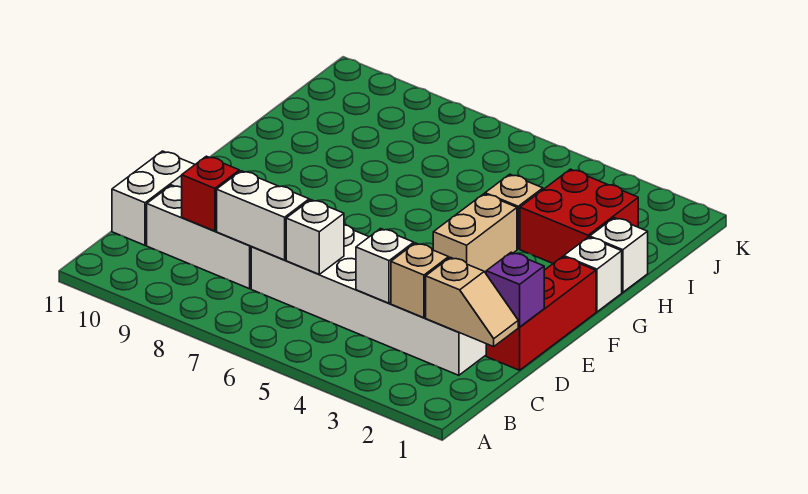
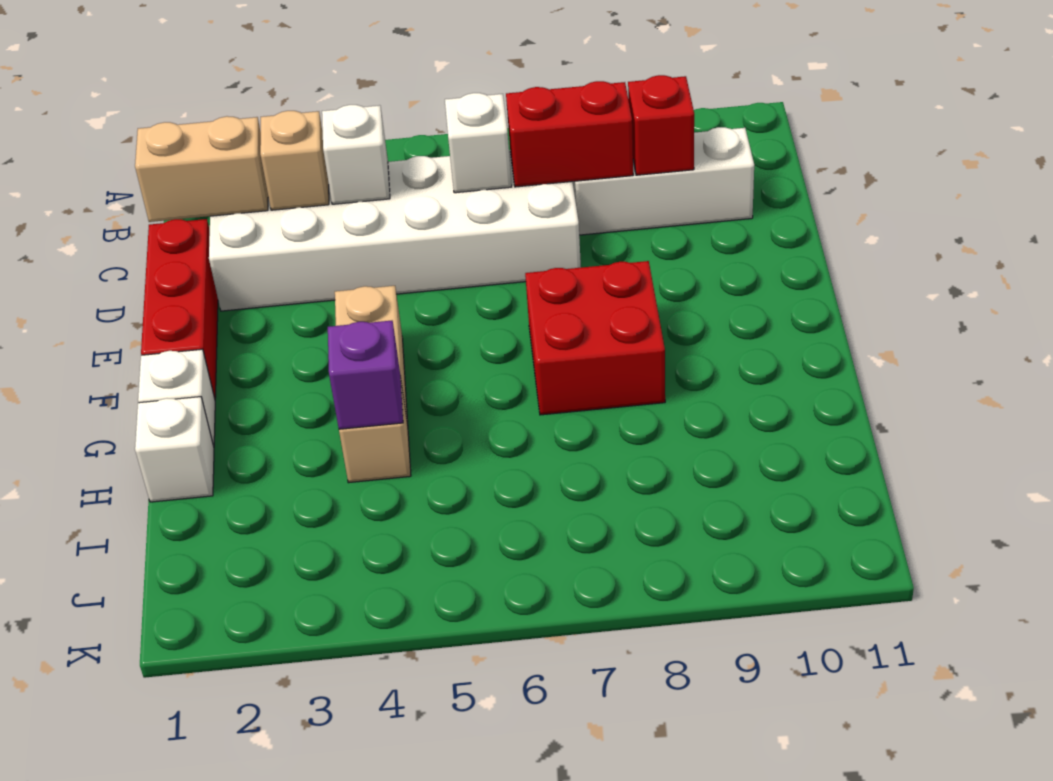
tan 1x2 slope [426,257,518,347] -> tan 1x2 brick [135,116,268,222]
white 1x2 brick [217,171,309,260] -> red 1x2 brick [506,81,633,187]
white 1x2 brick [112,151,195,245] -> none
purple 1x1 brick [486,252,544,327] -> purple 1x1 brick moved to [328,321,403,429]
red 2x2 brick [520,169,638,263] -> red 2x2 brick moved to [525,261,665,415]

